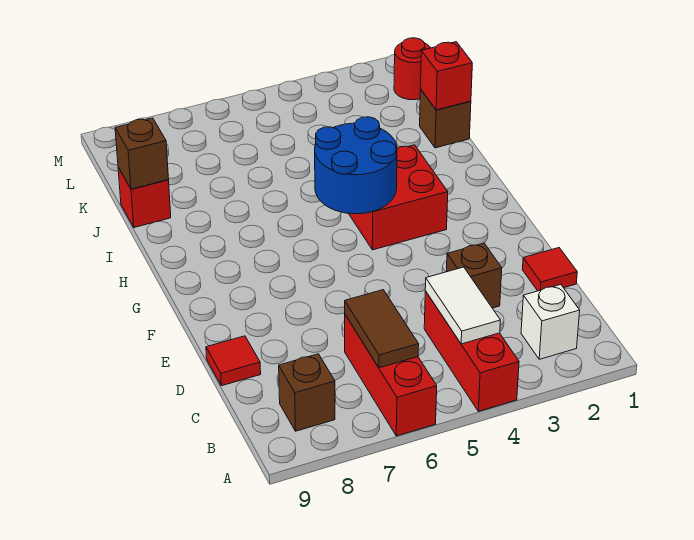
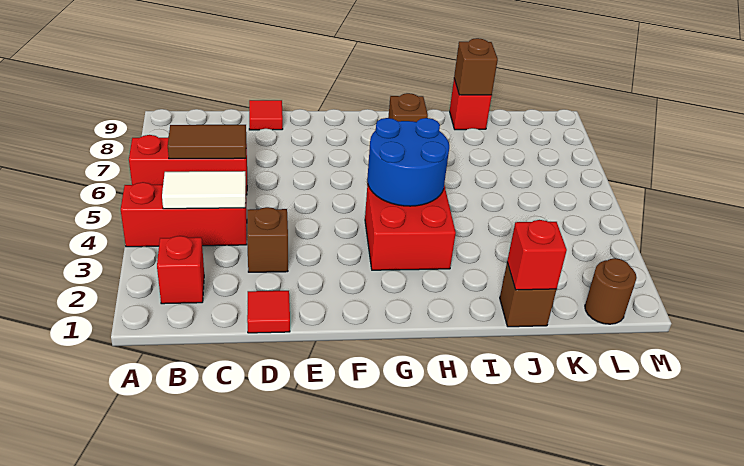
white 1x1 brick [521,285,580,359] -> red 1x1 brick [157,236,204,304]
brown 1x1 brick [279,354,335,431] -> brown 1x1 brick moved to [388,93,428,122]
red 1x1 round brick [394,38,430,100] -> brown 1x1 round brick [585,258,637,324]

